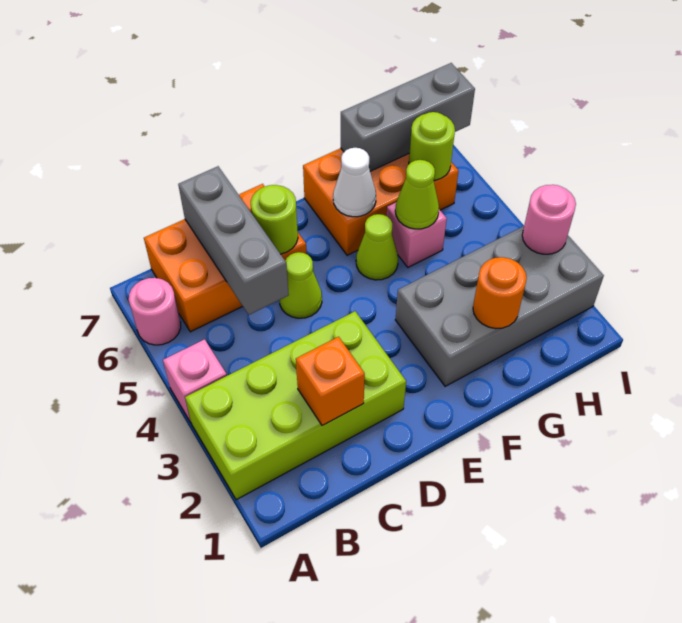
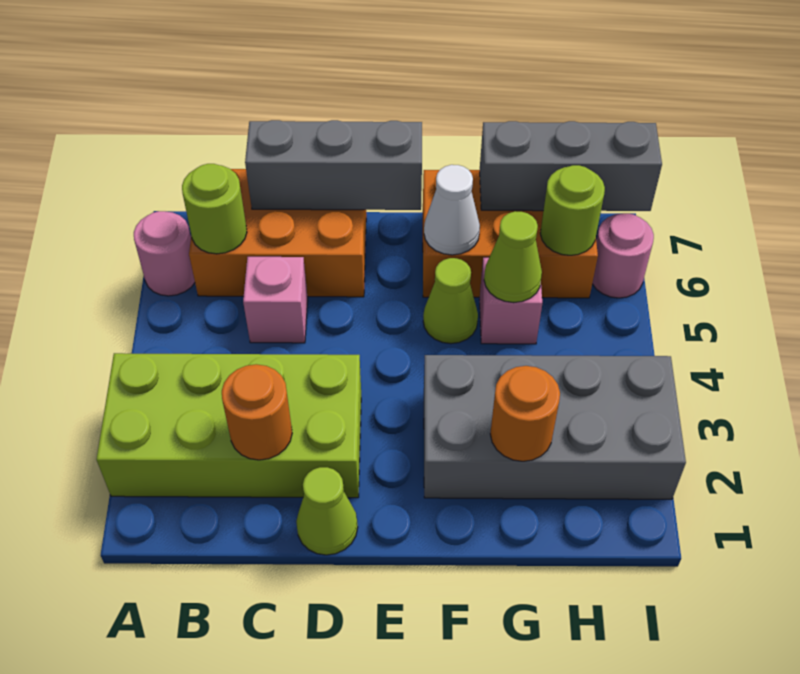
pink 1x1 brick [163,339,227,422] -> pink 1x1 brick moved to [243,257,308,343]
orange 1x1 brick [296,337,365,426] -> orange 1x1 round brick [222,364,292,460]
grey 1x3 brick [178,166,289,315] -> grey 1x3 brick turned to [245,120,422,210]
lime 1x1 cone [279,252,322,318] -> lime 1x1 cone moved to [296,467,358,555]
lime 1x1 round brick [251,185,298,254] -> lime 1x1 round brick moved to [182,164,247,254]
pink 1x1 round brick [522,185,576,254] -> pink 1x1 round brick moved to [592,213,654,298]

